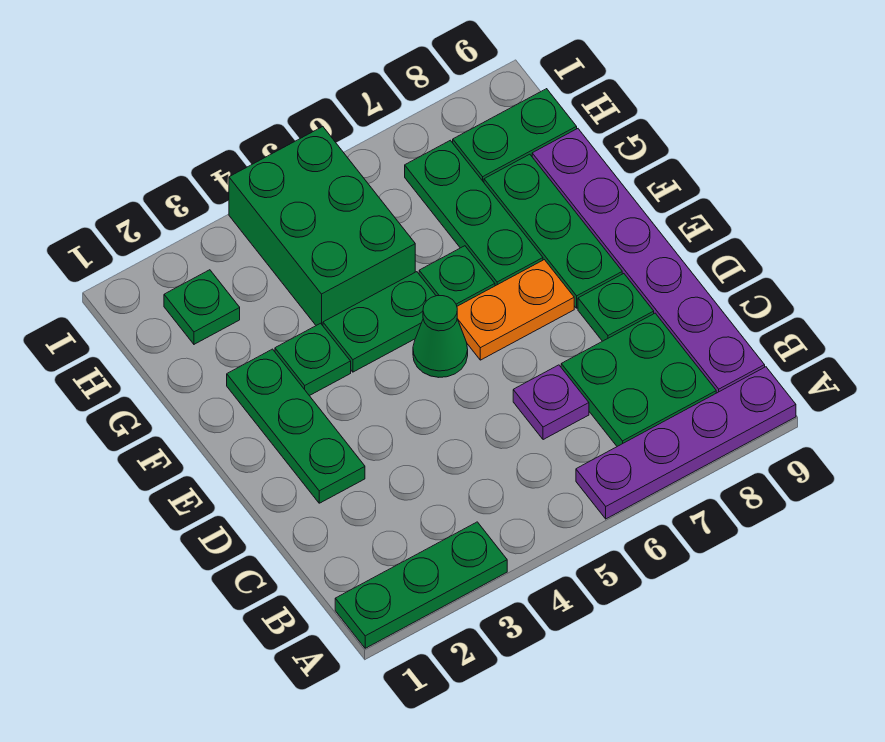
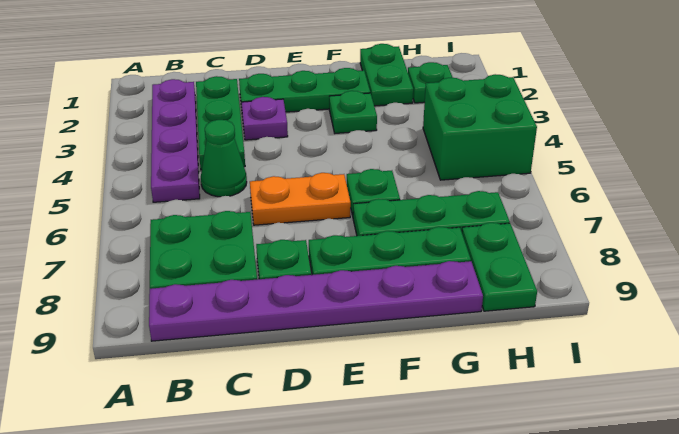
green 1x3 plate [335,522,507,648] -> green 1x3 plate moved to [196,76,245,170]
purple 1x4 plate [576,367,796,519] -> purple 1x4 plate moved to [151,79,200,202]
purple 1x1 plate [513,365,589,440] -> purple 1x1 plate moved to [241,97,288,140]
green 1x1 cone [413,296,468,377] -> green 1x1 cone moved to [201,120,247,197]
orange 1x2 plate [457,260,574,360] -> orange 1x2 plate turned to [250,173,351,225]
green 1x2 plate [323,272,436,372] -> green 1x2 plate moved to [360,44,413,106]
green 2x3 brick [229,127,415,326] -> green 2x2 brick [423,74,537,180]

